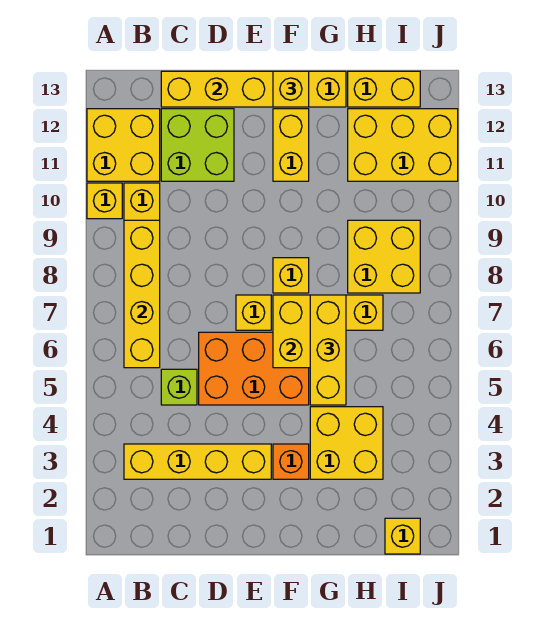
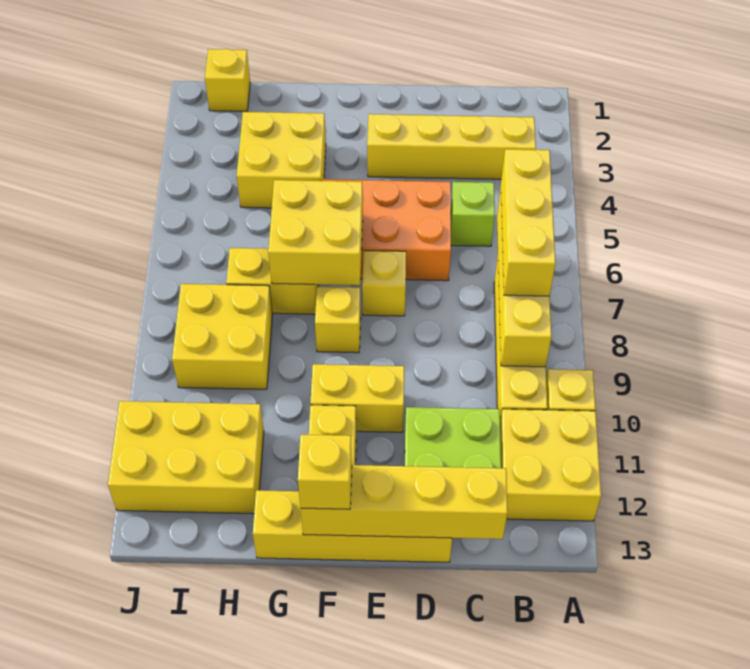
orange 1x1 brick [273,444,309,479] -> none
yellow 1x3 brick [310,295,346,405] -> yellow 1x3 brick moved to [501,149,556,296]
yellow 1x2 brick [348,71,420,107] -> yellow 1x2 brick moved to [310,364,404,432]

